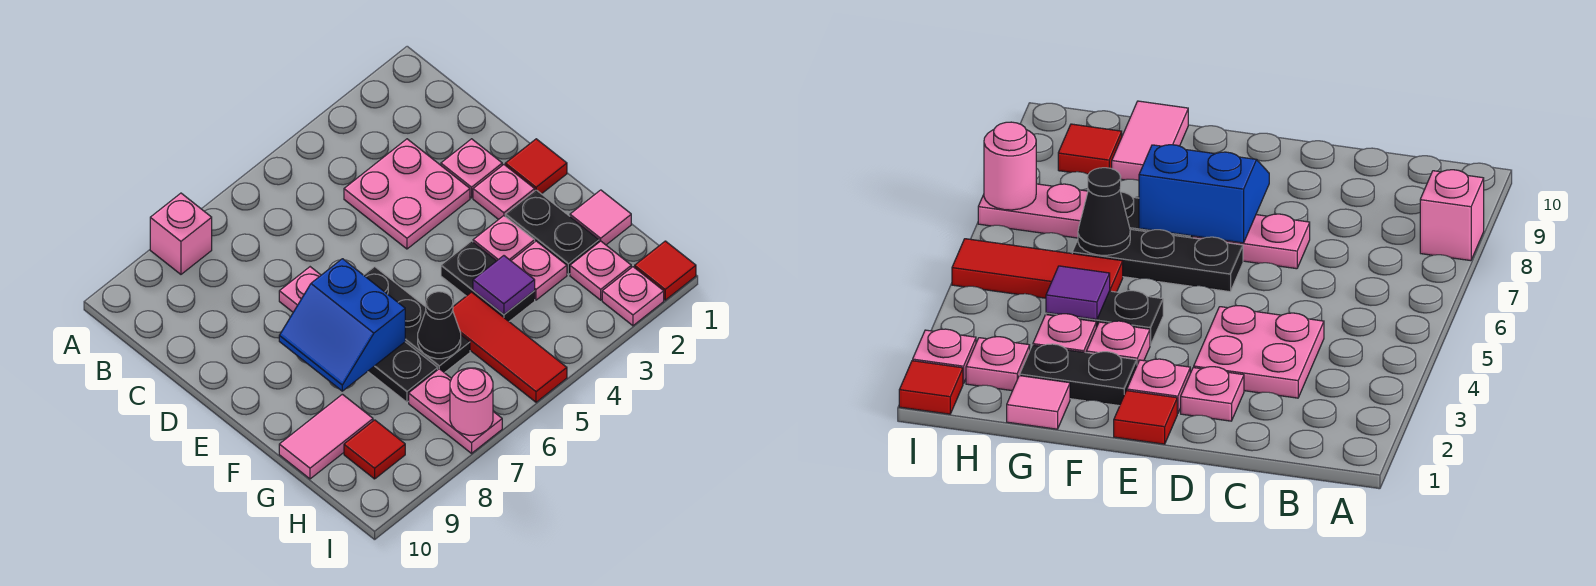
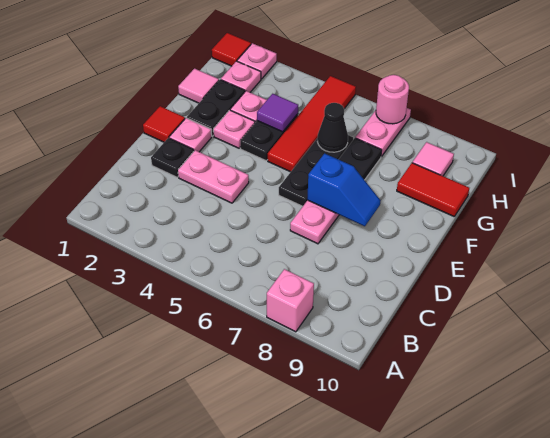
pink 2x2 plate [344,139,470,249] -> pink 1x2 plate [178,150,249,203]
pink 1x1 plate [441,139,502,198] -> black 1x1 plate [151,138,194,177]
blue 2x2 slope [279,259,405,391] -> blue 1x2 slope [307,153,380,226]
red 1x3 tile [453,292,567,402] -> red 1x4 tile [268,76,356,172]
pink 1x2 tile [279,394,373,479] -> red 1x2 tile [397,163,469,216]
red 1x1 tile [344,420,405,479] -> pink 1x1 tile [412,142,454,176]

